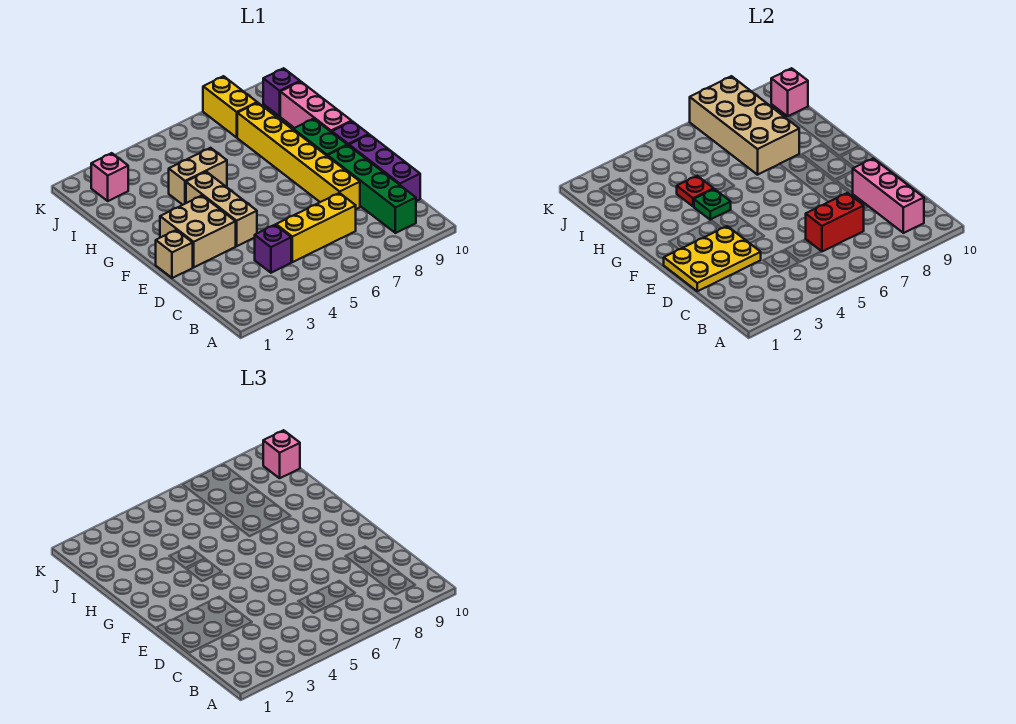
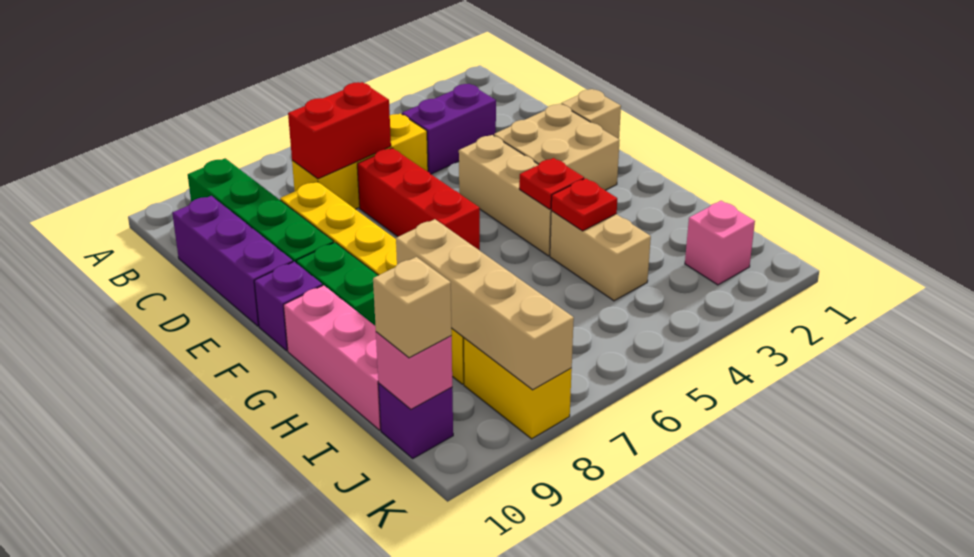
pink 1x3 brick [853,159,924,233] -> none
purple 1x1 brick [255,225,291,273] -> purple 1x2 brick [402,84,496,174]
yellow 2x3 plate [664,226,761,291] -> none
none -> red 1x3 brick [357,148,480,251]
green 1x1 plate [694,189,731,220] -> red 1x1 plate [519,158,584,209]
tan 1x2 brick [169,148,227,205] -> tan 1x2 brick turned to [550,211,651,301]
tan 2x4 brick [690,76,799,175] -> tan 1x4 brick [396,219,574,390]
pink 1x1 brick [263,430,300,478] -> tan 1x1 brick [373,257,452,358]

